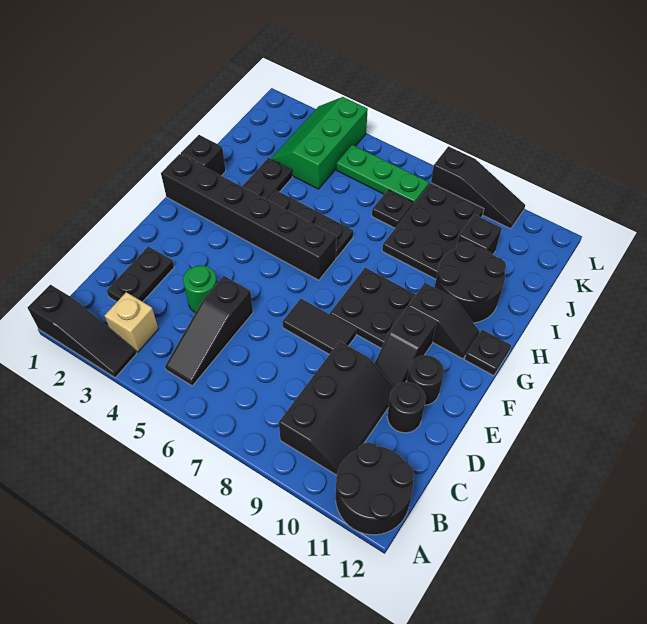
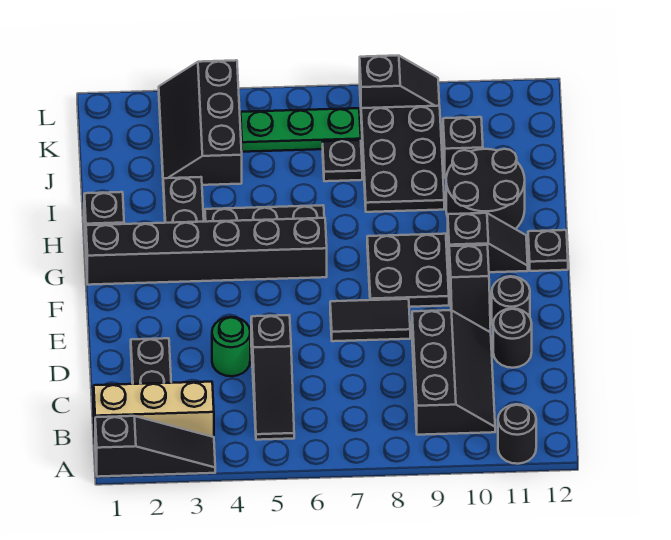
black 2x2 round brick [336,442,414,535] -> black 1x1 round brick [498,404,536,464]
tan 1x1 brick [104,292,158,352] -> tan 1x3 brick [94,382,214,437]
green 2x3 slope [271,97,368,189] -> black 2x3 slope [159,60,242,185]
black 1x3 slope [431,146,525,229] -> black 1x2 slope [360,56,439,108]

